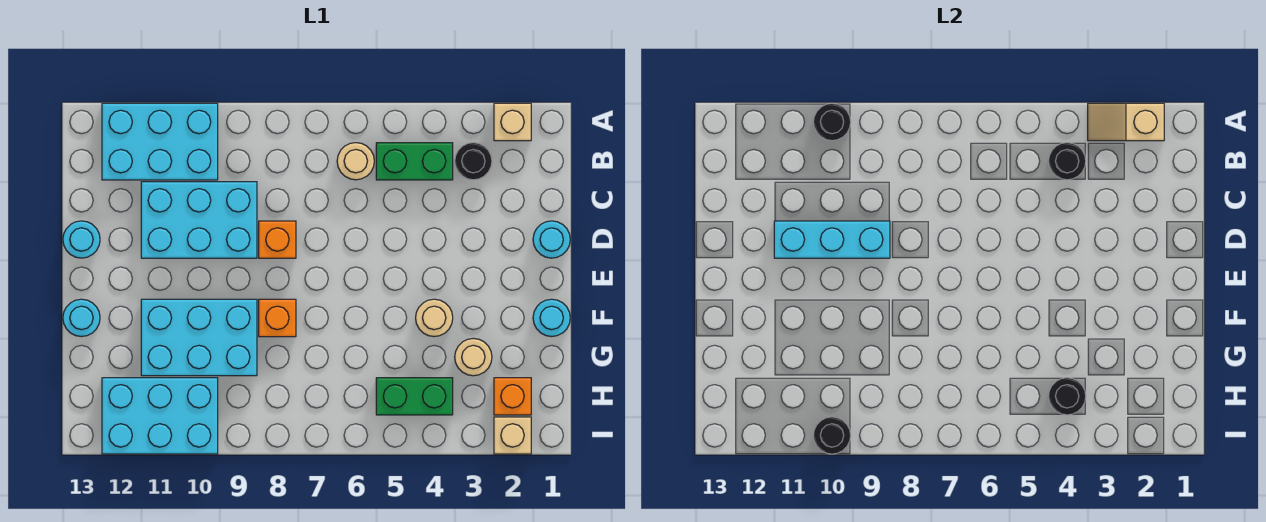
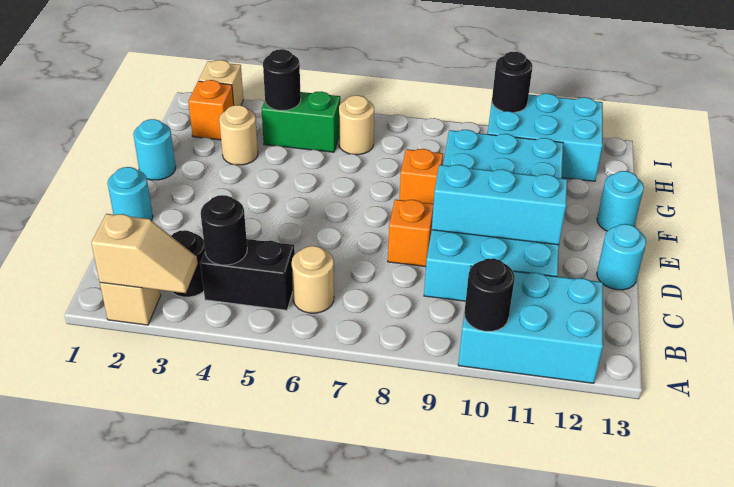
green 1x2 brick [376,143,453,180] -> black 1x2 brick [200,239,295,310]
tan 1x1 round brick [416,299,453,337] -> tan 1x1 round brick moved to [339,95,374,155]

